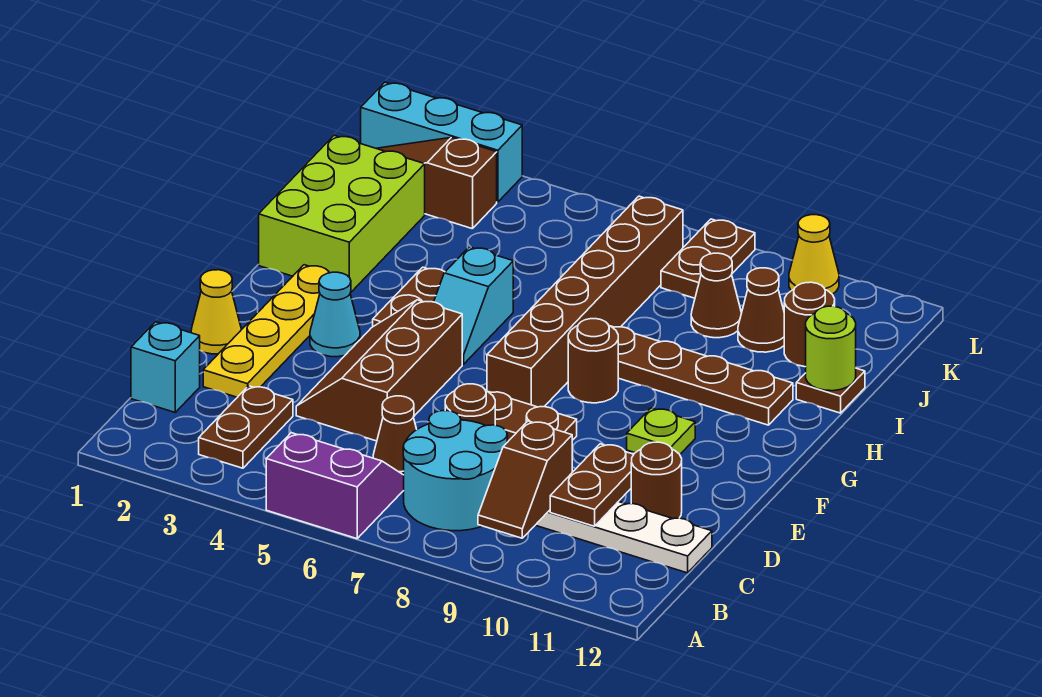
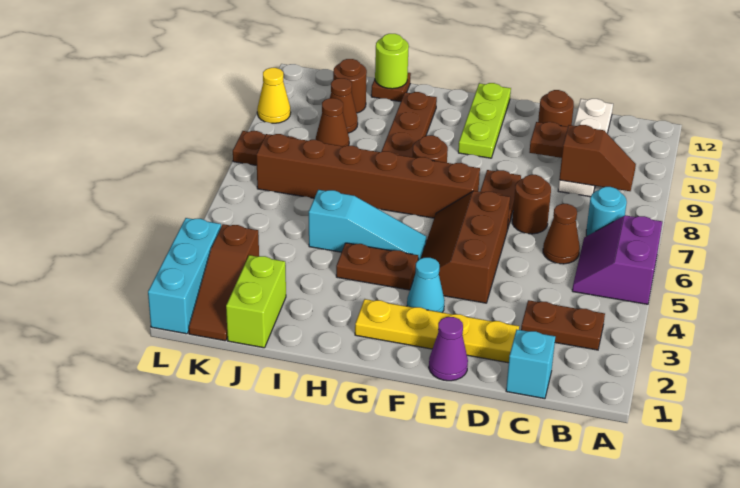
cyan 2x2 round brick [403,411,507,531] -> cyan 1x1 round brick [586,187,627,236]
brown 2x3 slope [296,300,462,441] -> brown 2x3 slope turned to [421,191,510,303]
yellow 1x1 cone [191,270,241,354] -> purple 1x1 cone [429,317,468,381]
lime 1x1 plate [627,408,695,454] -> lime 1x3 plate [458,83,511,158]
cyan 1x2 slope [434,247,513,364] -> cyan 1x3 slope [309,190,426,260]
lime 2x3 brick [259,135,425,293] -> lime 1x2 brick [226,255,286,348]

